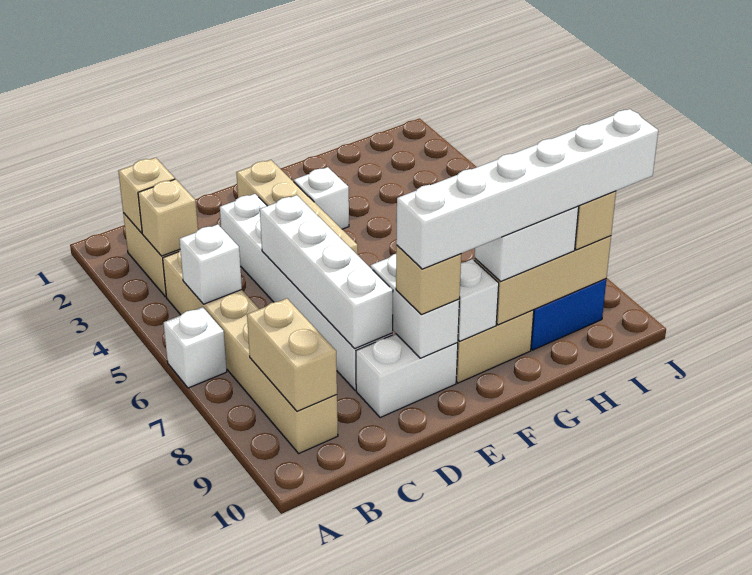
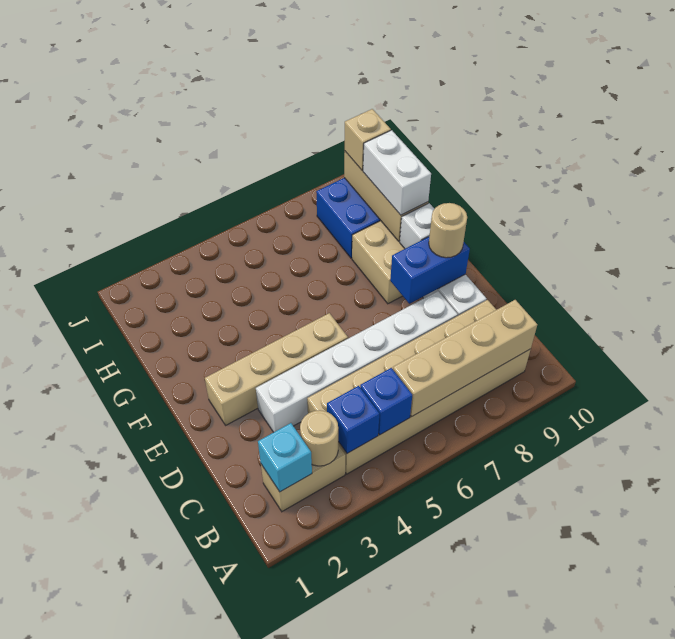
white 1x1 brick [164,307,227,388] -> none
tan 1x1 brick [118,158,175,233] -> cyan 1x1 brick [258,423,312,492]
tan 1x1 brick [138,179,198,256] -> tan 1x1 round brick [300,410,338,466]
tan 1x6 brick [163,250,338,453] -> tan 2x6 brick [307,300,531,474]
none -> blue 1x1 brick [327,386,379,453]
white 1x1 brick [179,224,242,304] -> blue 1x1 brick [360,368,412,435]
tan 1x2 brick [247,298,337,412] -> tan 1x4 brick [393,300,537,417]
white 1x4 brick [260,195,393,349] -> none
white 1x2 brick [370,254,459,358] -> blue 1x2 brick [390,237,470,304]
tan 1x1 brick [396,245,461,315] -> tan 1x1 round brick [429,203,467,258]
white 1x6 brick [396,109,658,269] -> none
white 1x1 brick [294,167,349,229] -> none

